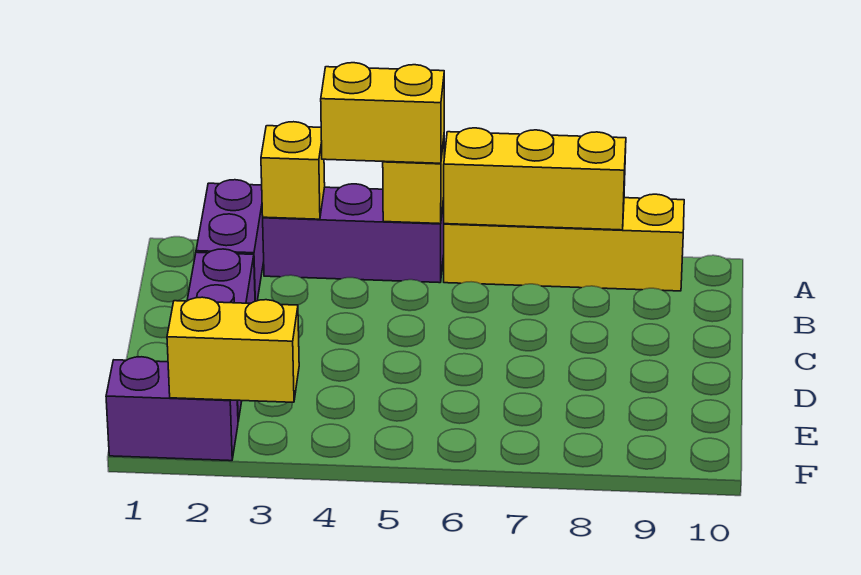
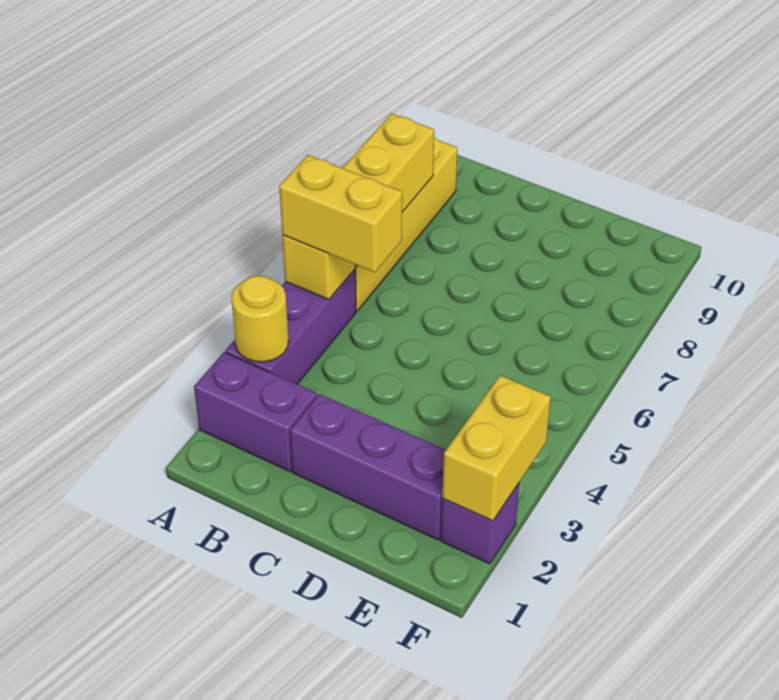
yellow 1x1 brick [261,122,325,219] -> yellow 1x1 round brick [231,276,289,362]
yellow 1x2 brick [321,63,444,163] -> yellow 1x2 brick turned to [279,155,402,272]
purple 1x2 brick [106,357,238,461] -> purple 1x1 brick [441,483,519,564]

